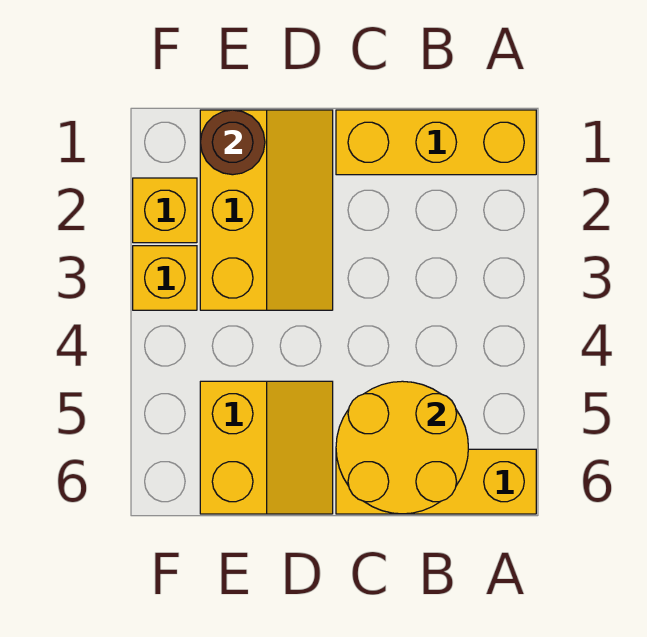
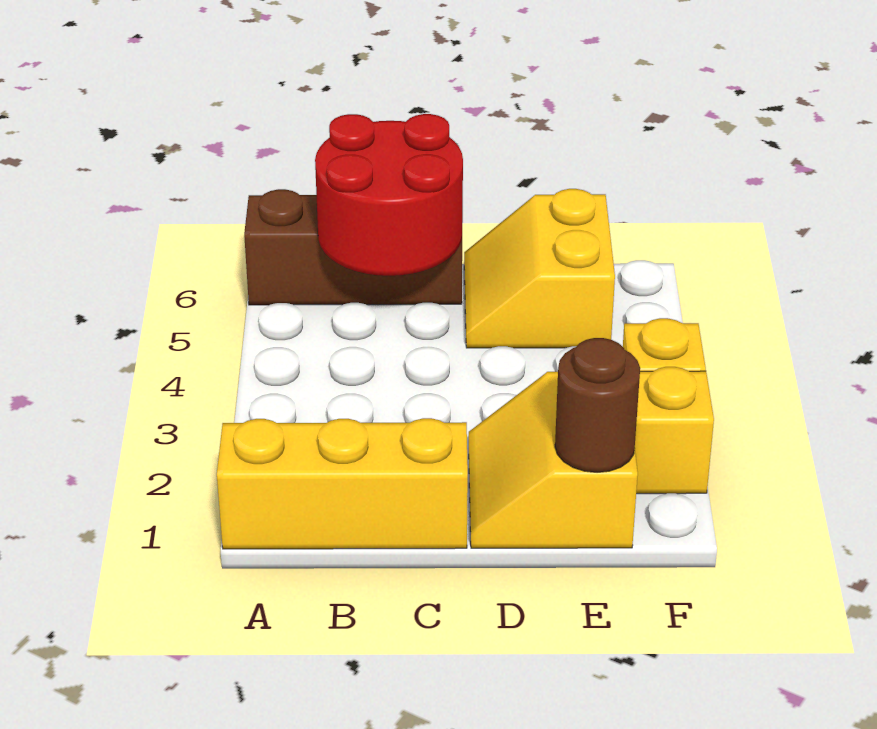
yellow 1x3 brick [336,449,536,514] -> brown 1x3 brick [244,189,462,305]
yellow 2x2 round brick [336,381,468,514] -> red 2x2 round brick [315,114,463,276]
yellow 2x3 slope [200,110,333,310] -> yellow 2x2 slope [469,372,638,548]

